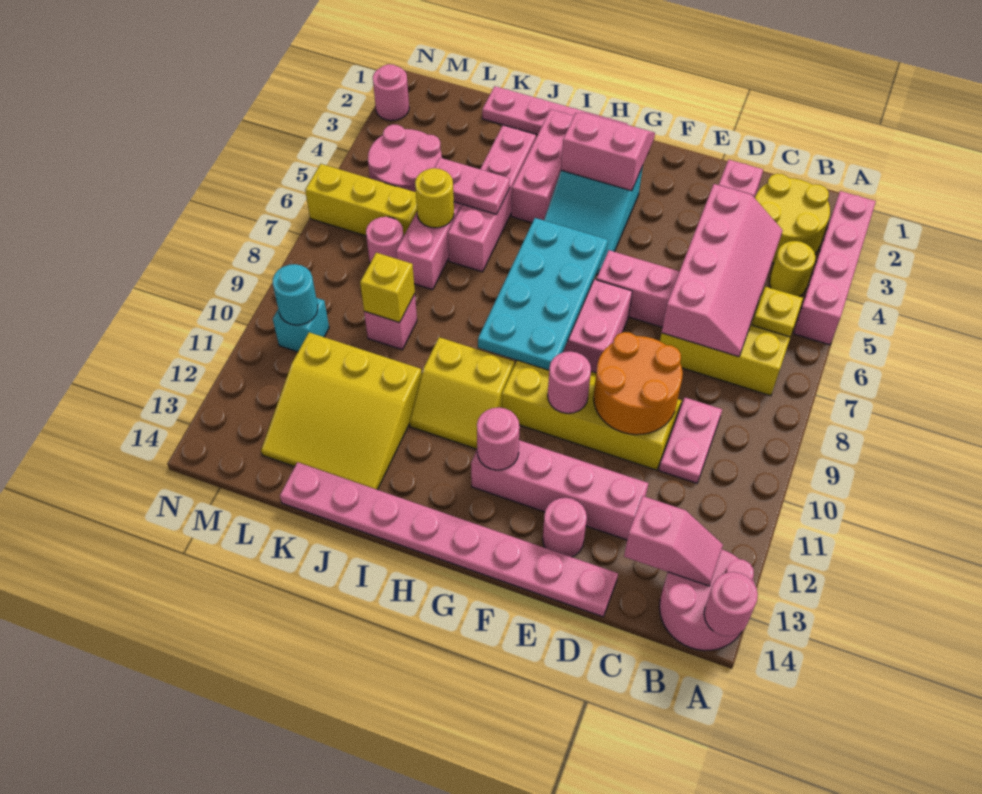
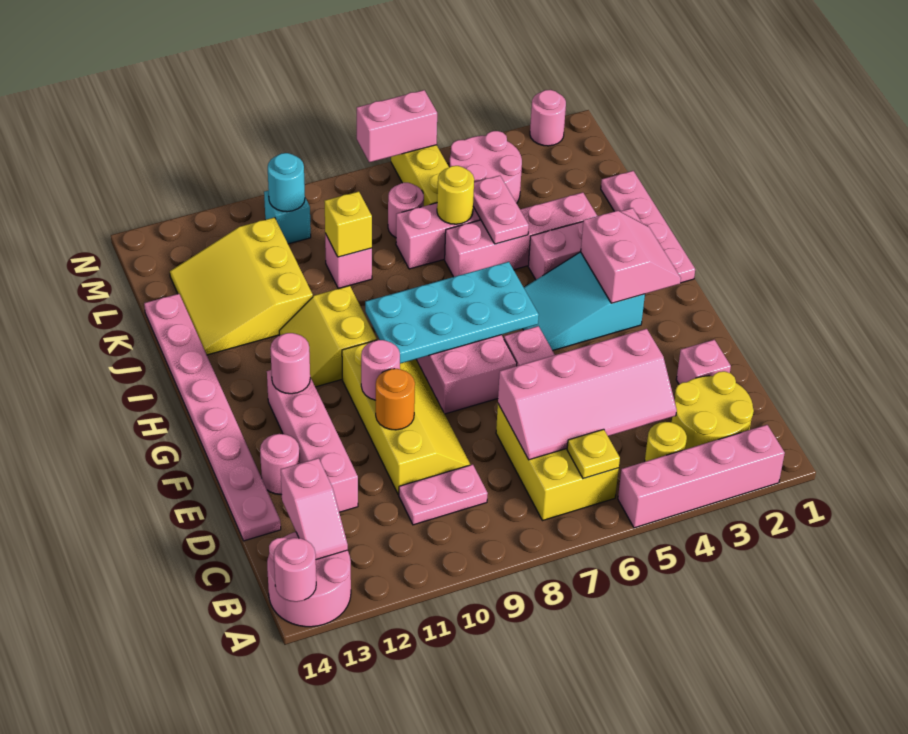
orange 2x2 round brick [594,332,683,435] -> orange 1x1 round brick [376,369,415,430]
none -> pink 1x2 brick [357,90,437,162]

